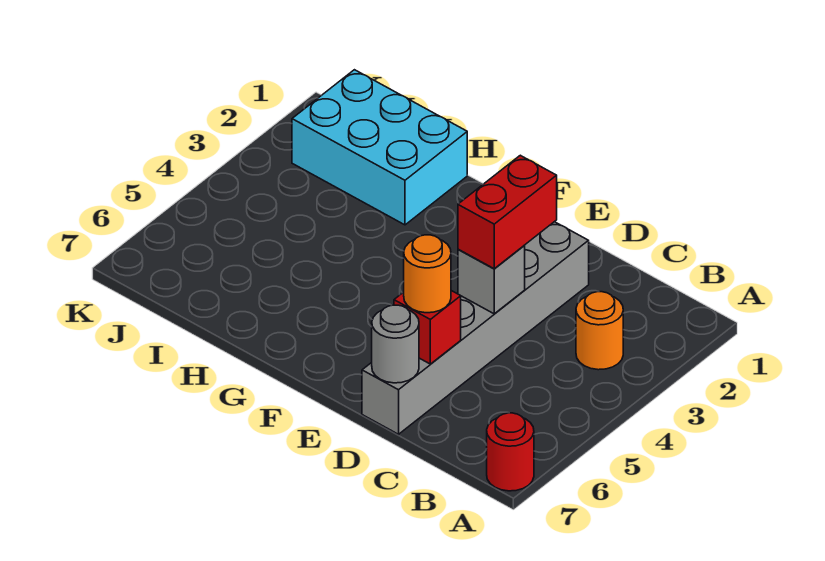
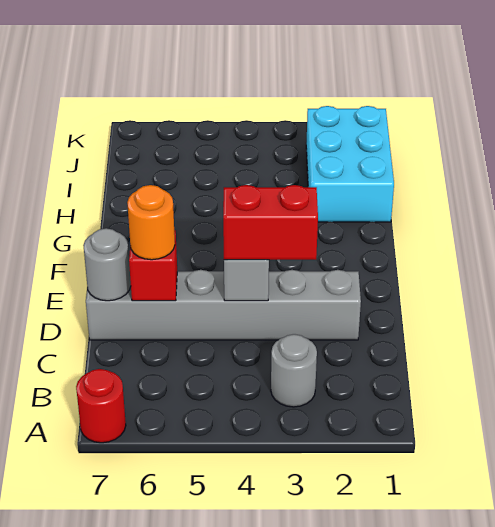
orange 1x1 round brick [576,292,623,370] -> grey 1x1 round brick [271,334,317,407]

